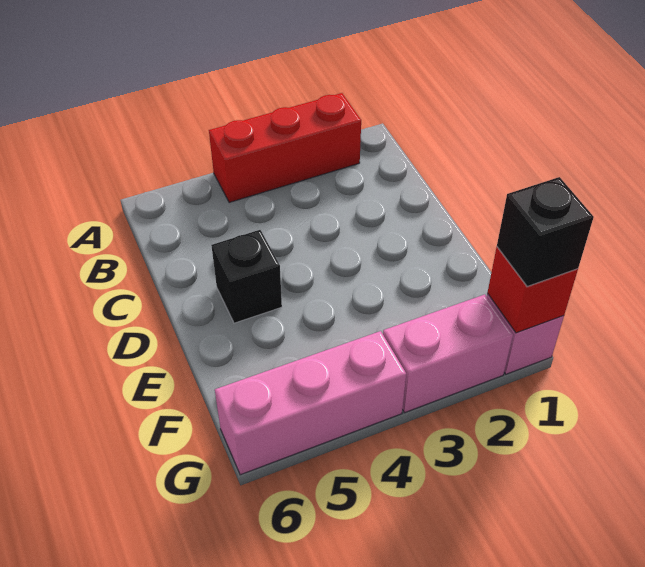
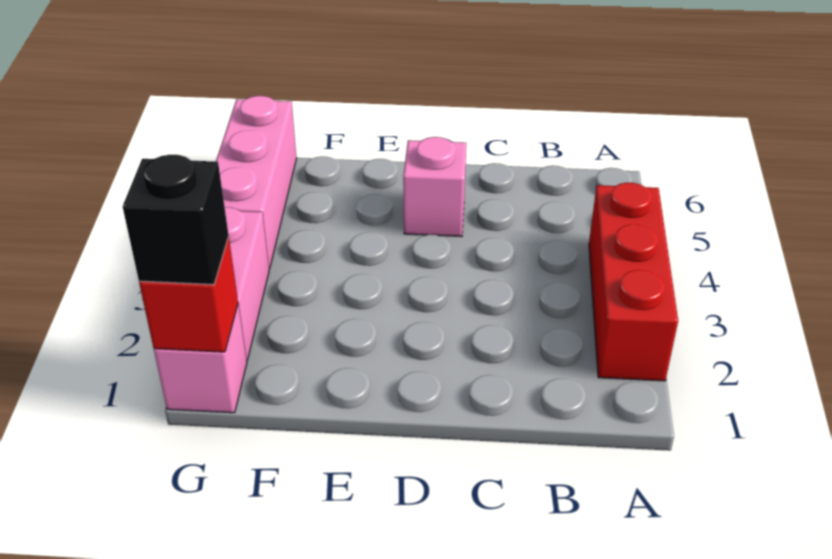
black 1x1 brick [211,230,282,323] -> pink 1x1 brick [403,137,466,237]

